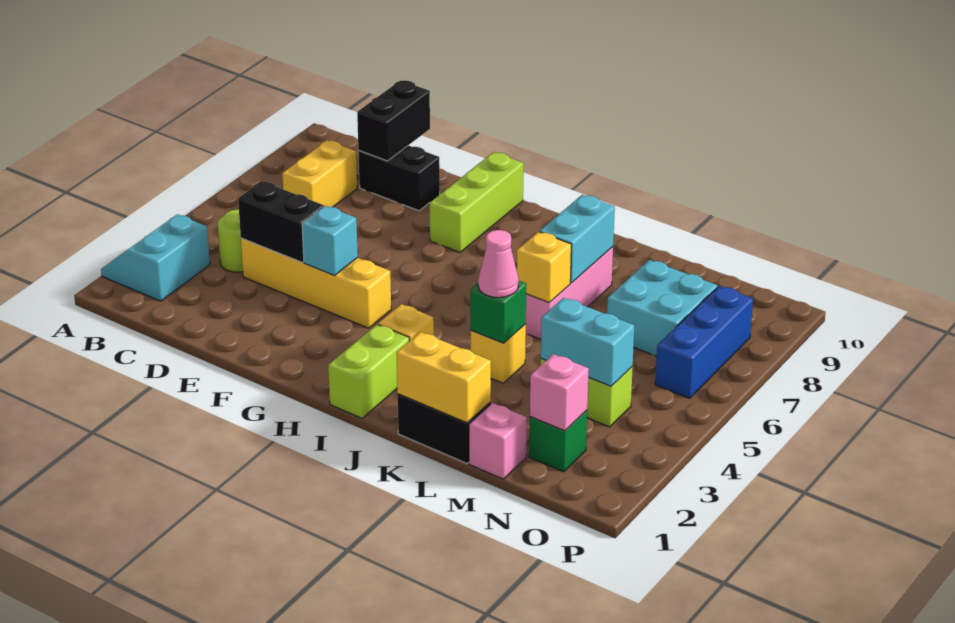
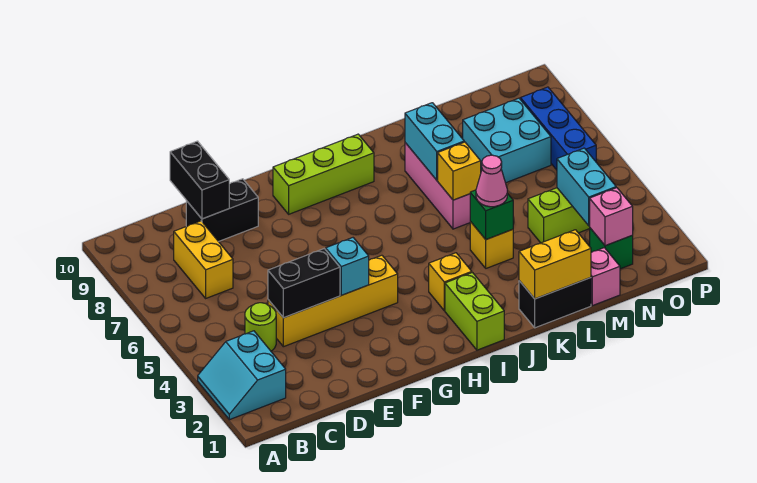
lime 1x3 brick [430,152,524,252] -> lime 1x3 brick turned to [273,134,374,214]
cyan 1x2 brick [541,298,634,386] -> cyan 1x2 brick turned to [557,148,616,226]

